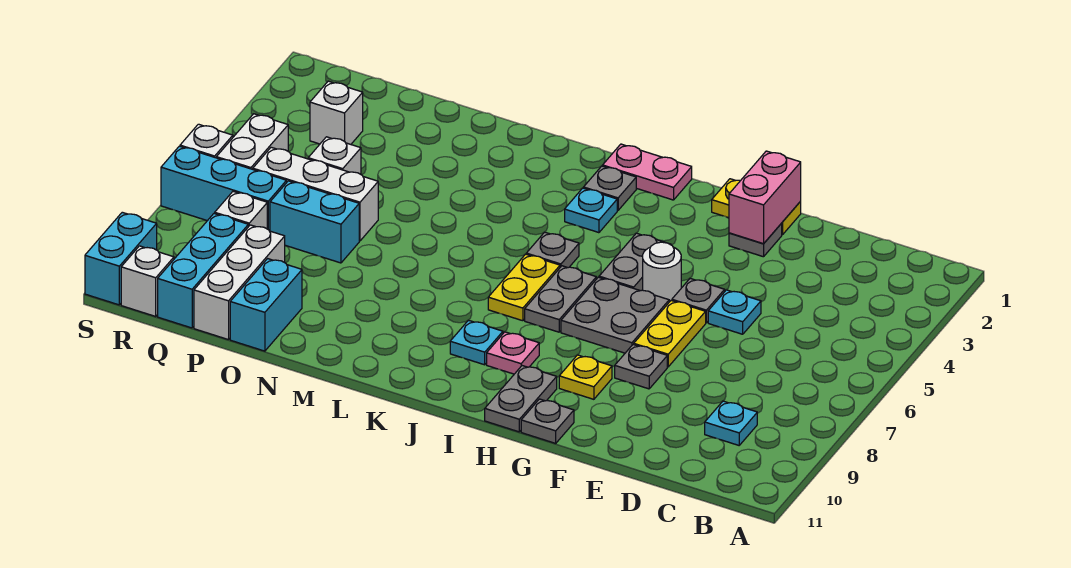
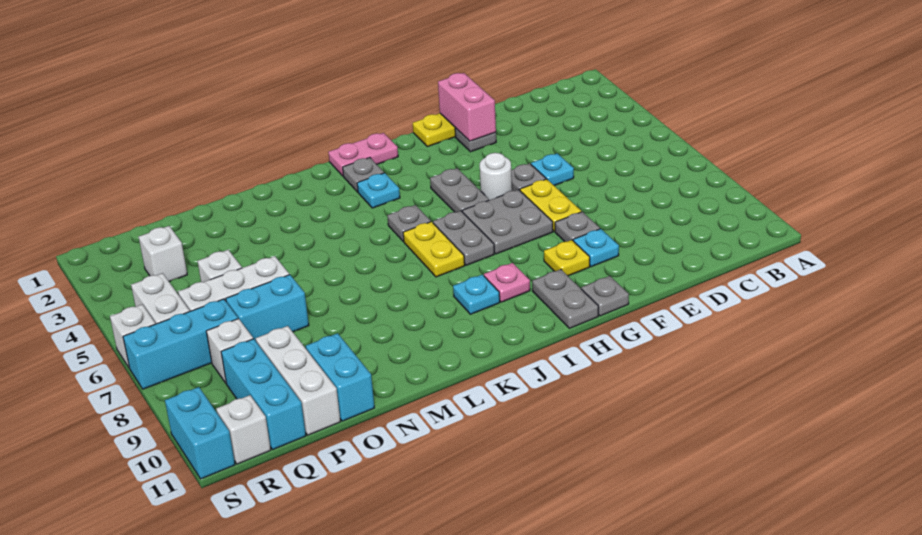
cyan 1x1 plate [705,401,757,445] -> cyan 1x1 plate moved to [573,229,619,267]

